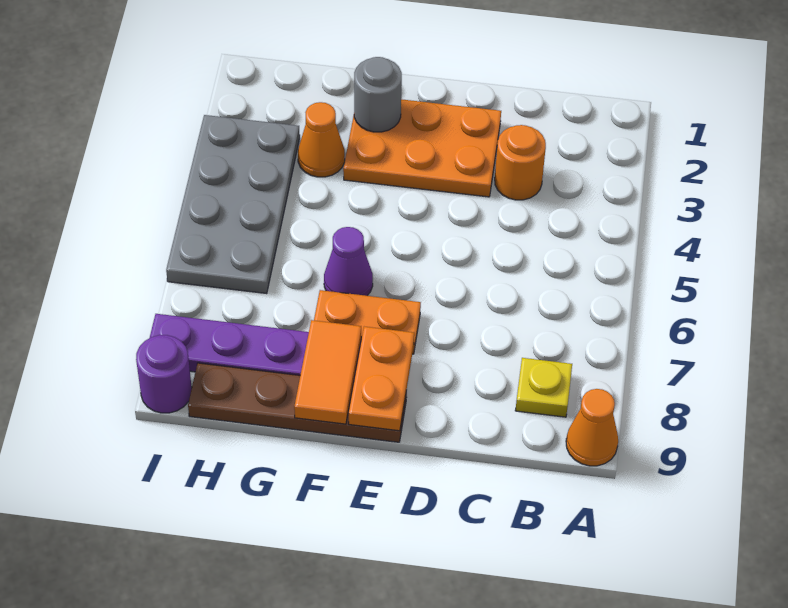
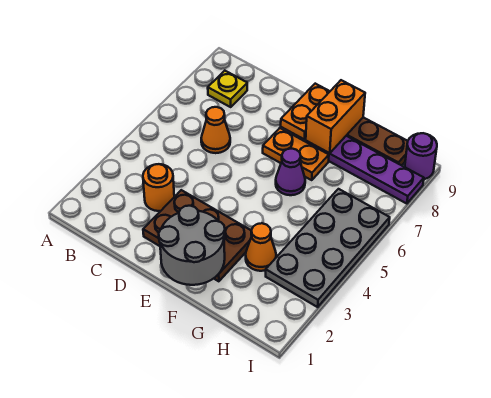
orange 1x1 cone [566,389,618,466] -> orange 1x1 cone moved to [201,107,230,153]
orange 2x3 plate [343,99,501,197] -> brown 2x3 plate [143,190,252,281]
grey 1x1 round brick [354,57,402,132] -> grey 2x2 round brick [159,206,225,285]
orange 1x2 tile [294,320,361,424] -> orange 1x2 brick [306,80,365,153]

